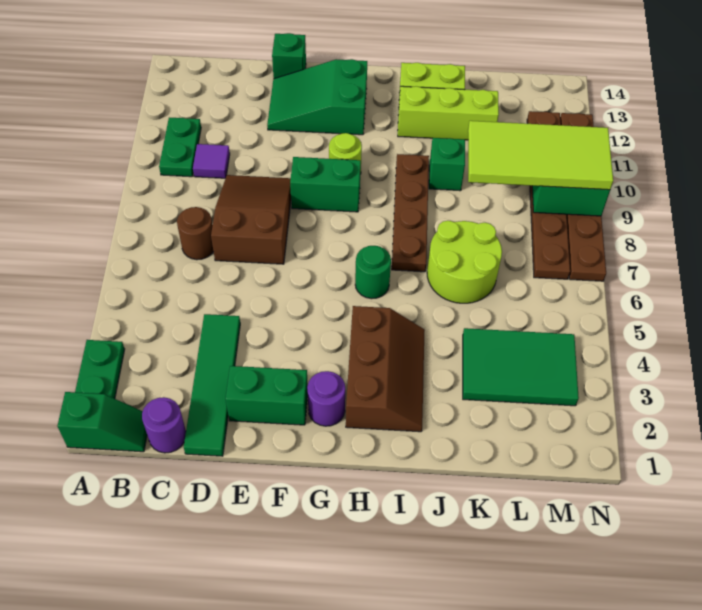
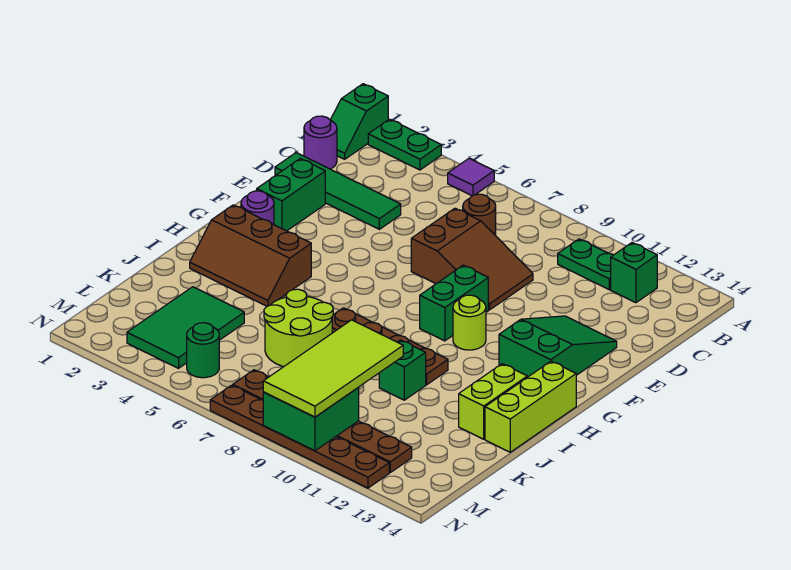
purple 1x1 tile [193,144,230,178] -> purple 1x1 tile moved to [448,158,494,196]
green 1x1 brick [272,33,306,79] -> green 1x1 brick moved to [611,243,657,303]
green 1x1 round brick [355,246,391,299] -> green 1x1 round brick moved to [187,323,219,378]
lime 1x3 brick [398,86,499,140] -> lime 1x3 brick moved to [485,361,576,452]

